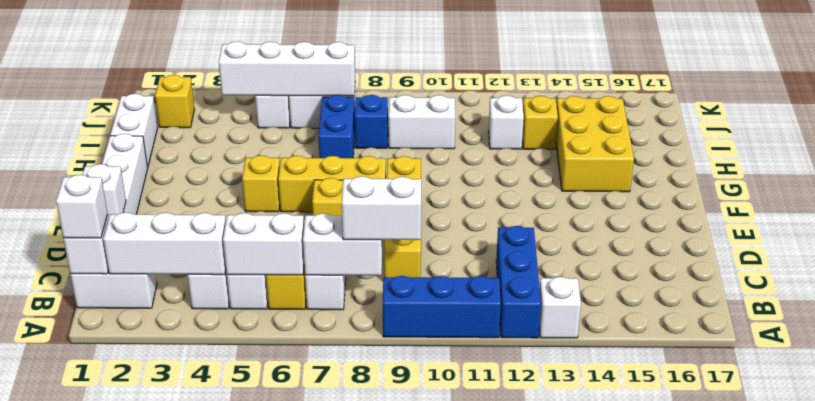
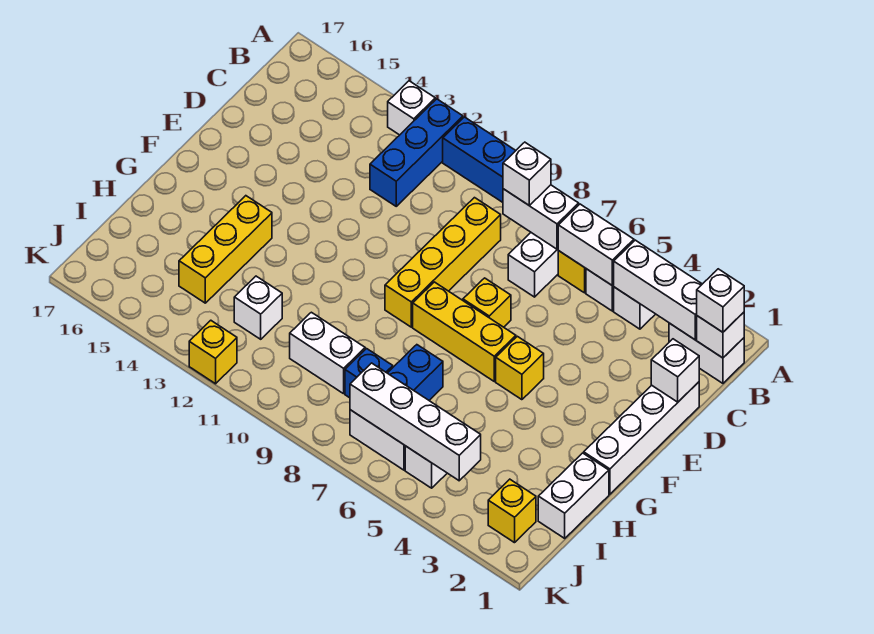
white 1x2 brick [342,176,421,240] -> white 1x1 brick [503,142,551,206]
yellow 2x3 brick [556,96,634,192] -> yellow 1x3 brick [179,196,272,303]
yellow 1x1 brick [522,96,558,149] -> yellow 1x1 brick moved to [189,320,237,384]

